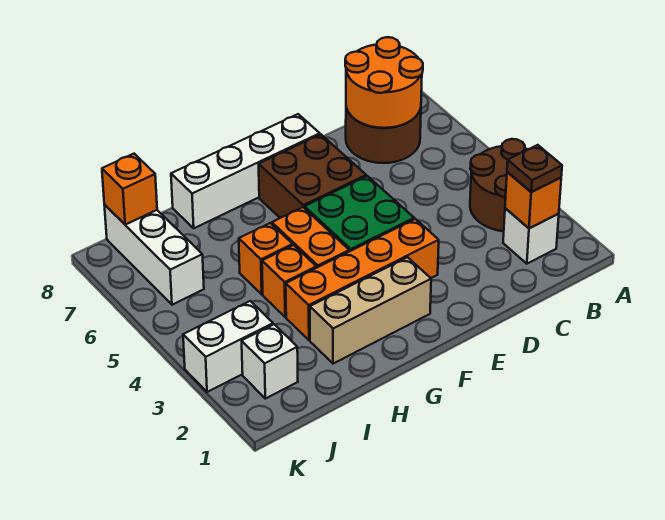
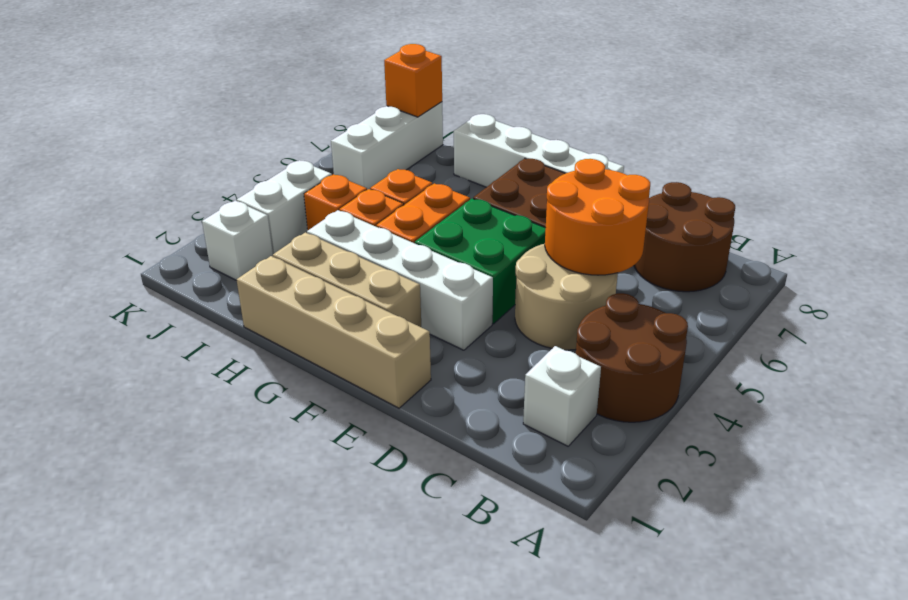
orange 1x1 brick [505,172,561,228] -> orange 1x1 brick moved to [304,174,367,230]
brown 1x1 plate [507,145,562,192] -> none
orange 2x2 round brick [345,37,423,128] -> orange 2x2 round brick moved to [545,159,650,275]
none -> tan 2x2 round brick [515,244,618,350]
none -> tan 1x4 brick [237,256,431,408]
orange 1x4 brick [286,219,439,340] -> white 1x4 brick [307,210,493,350]
white 1x2 brick [183,301,273,392] -> white 1x2 brick turned to [237,160,332,254]

